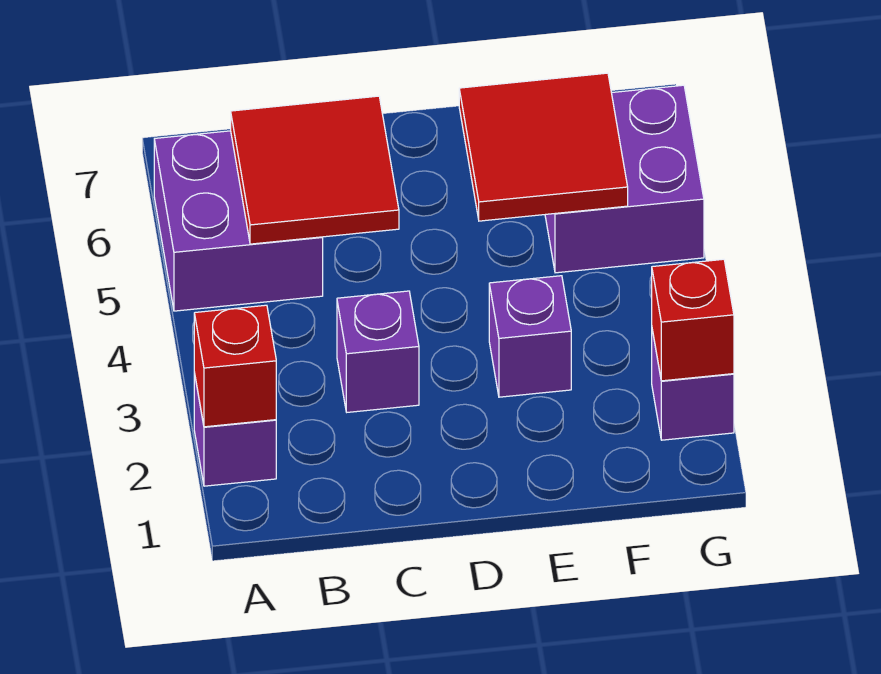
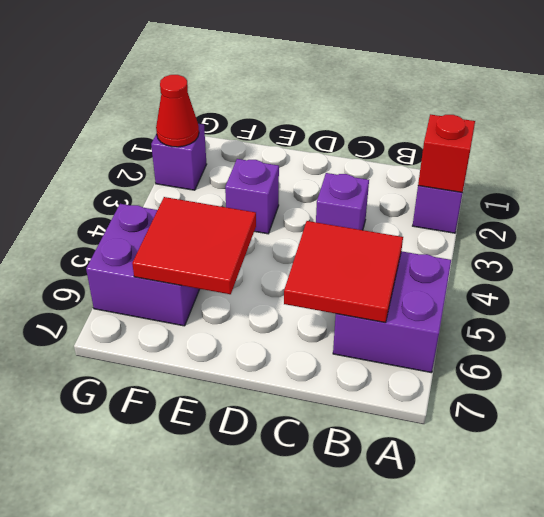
red 1x1 brick [652,259,734,381] -> red 1x1 cone [156,75,199,147]

